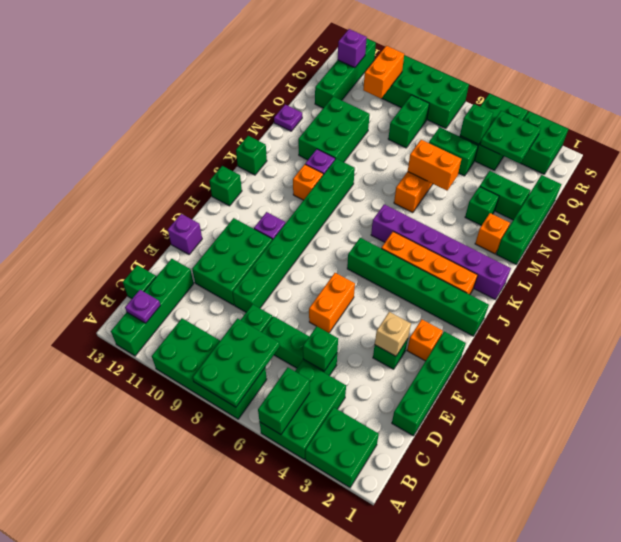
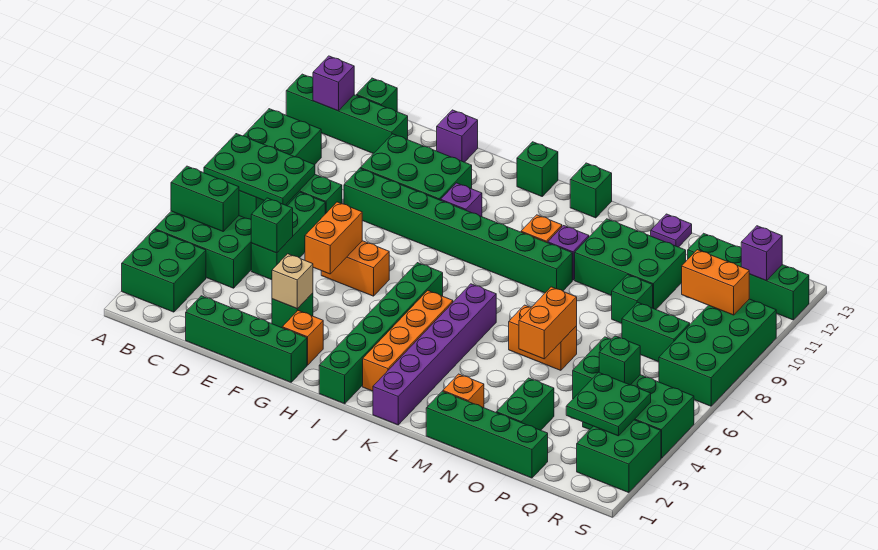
purple 1x1 plate [125,290,160,323] -> purple 1x1 brick [313,56,354,111]
none -> orange 1x2 brick [305,202,362,274]
green 1x1 brick [465,187,499,226] -> green 1x1 brick moved to [612,275,653,323]

